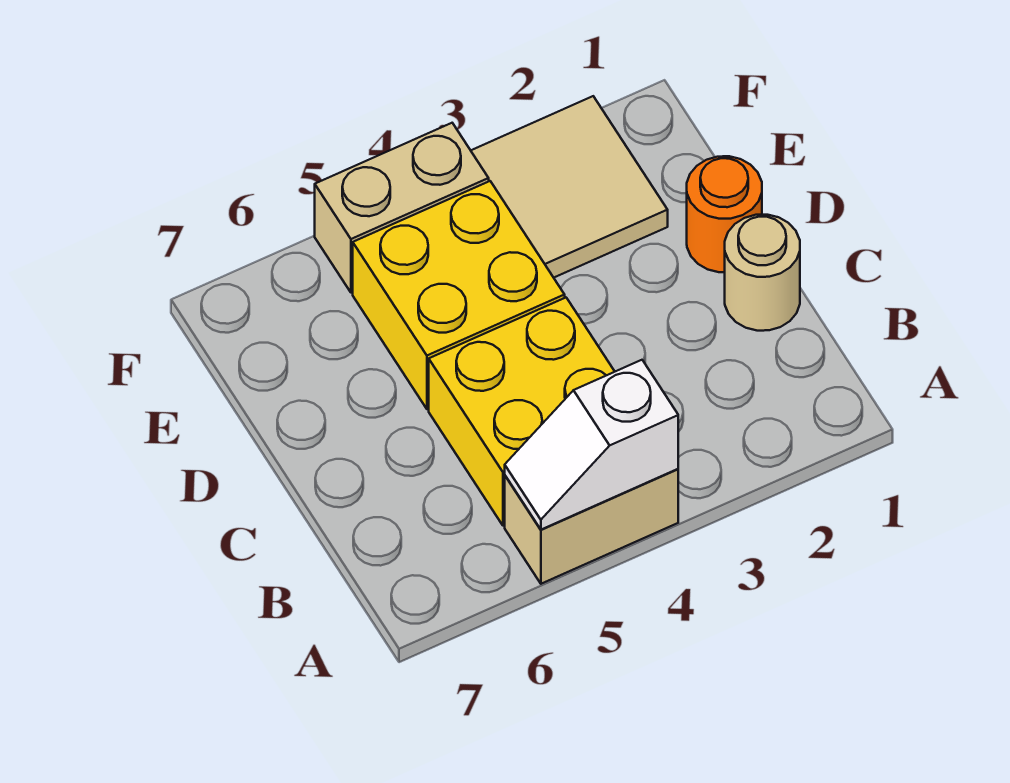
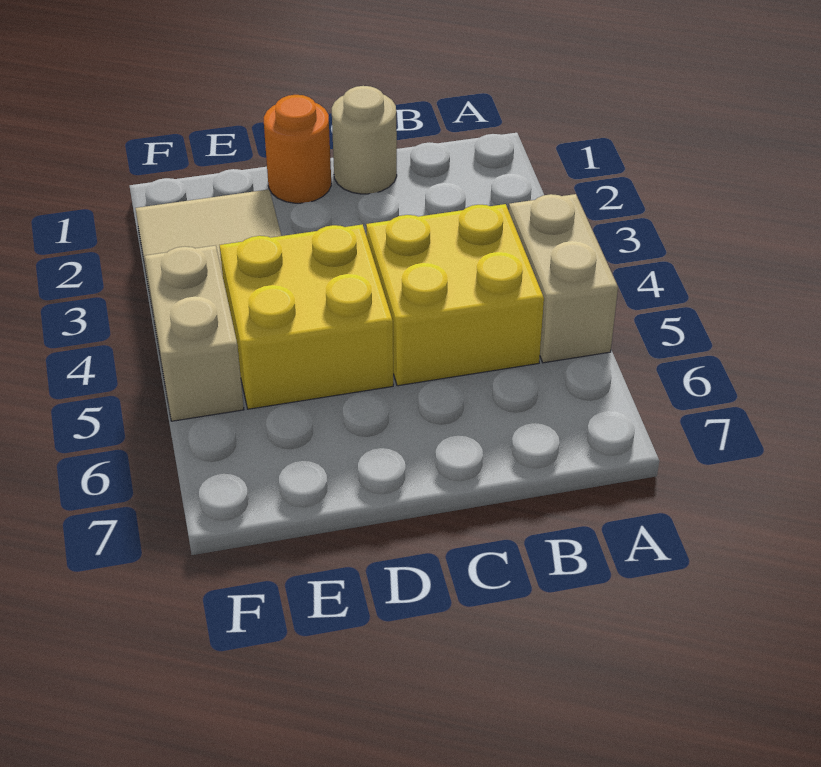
white 1x2 slope [505,360,678,530] -> none

